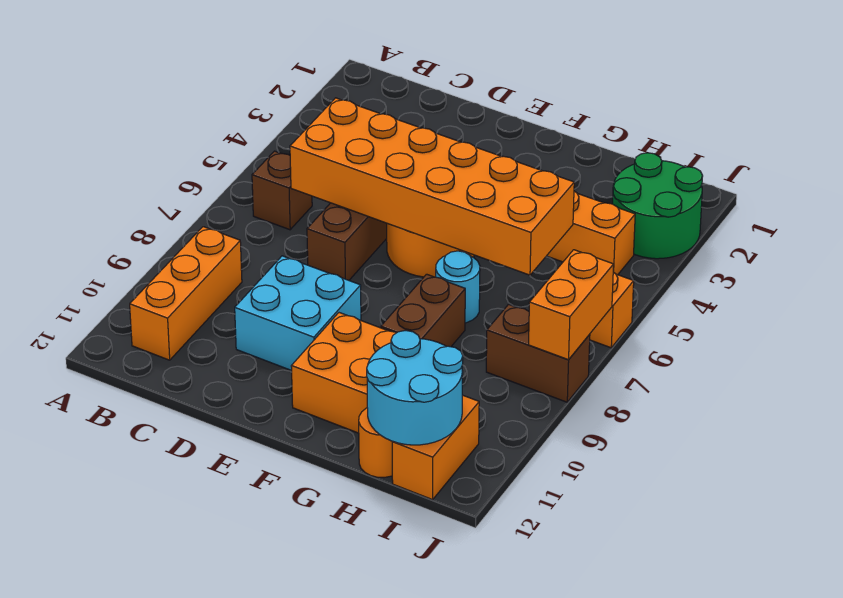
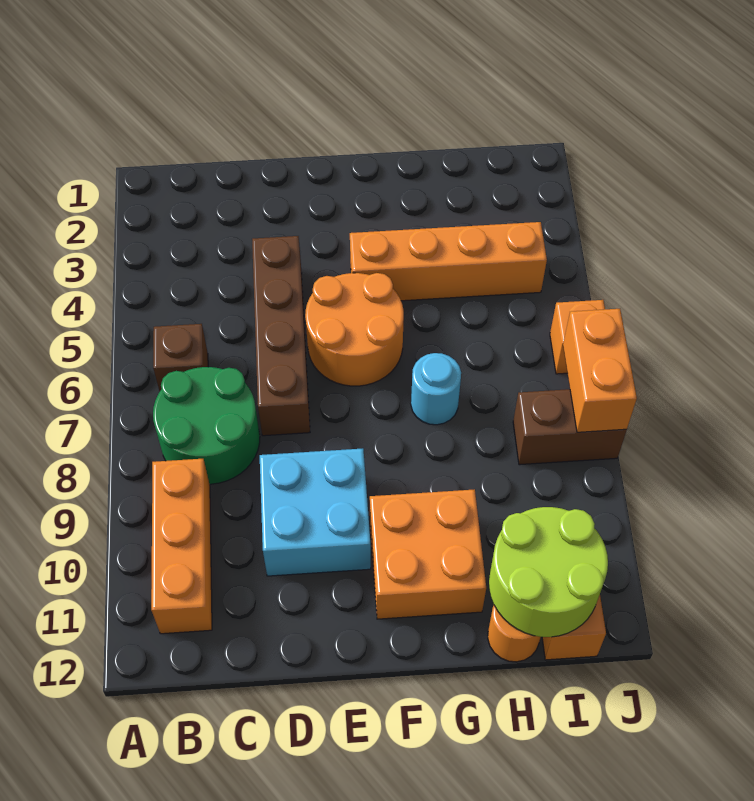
orange 2x6 brick [290,98,574,275] -> none
brown 1x2 brick [381,274,465,347] -> none
cyan 2x2 round brick [367,331,463,445] -> lime 2x2 round brick [489,507,608,637]
green 2x2 round brick [613,153,703,259] -> green 2x2 round brick moved to [153,367,260,484]

